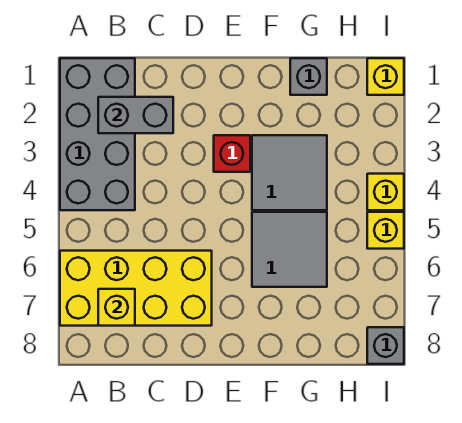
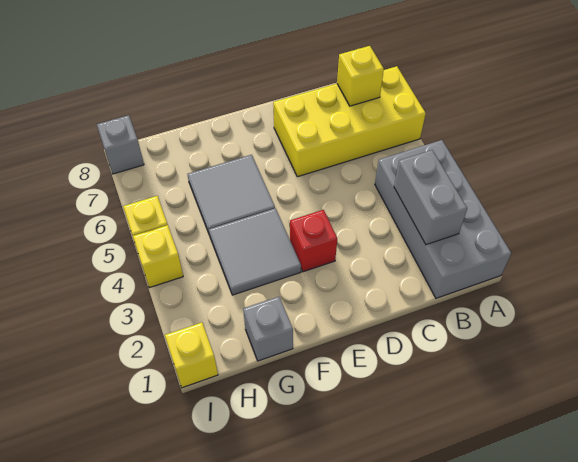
grey 1x2 brick [98,97,173,133] -> grey 1x2 brick turned to [394,150,467,245]

